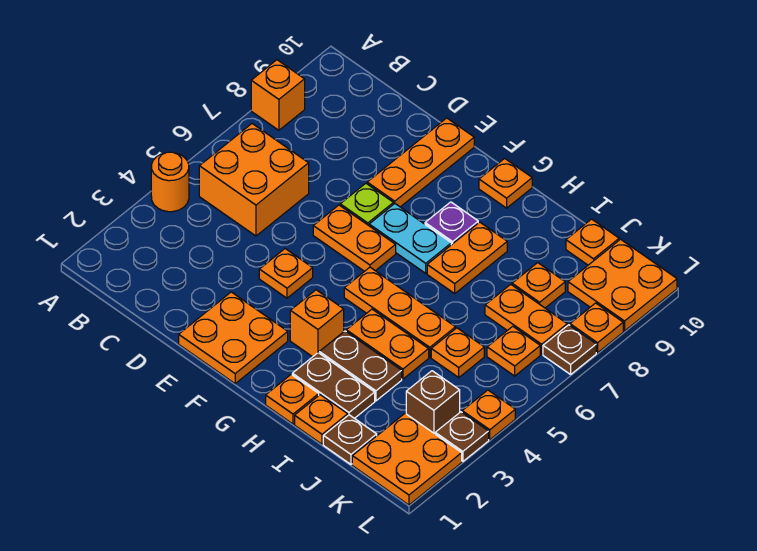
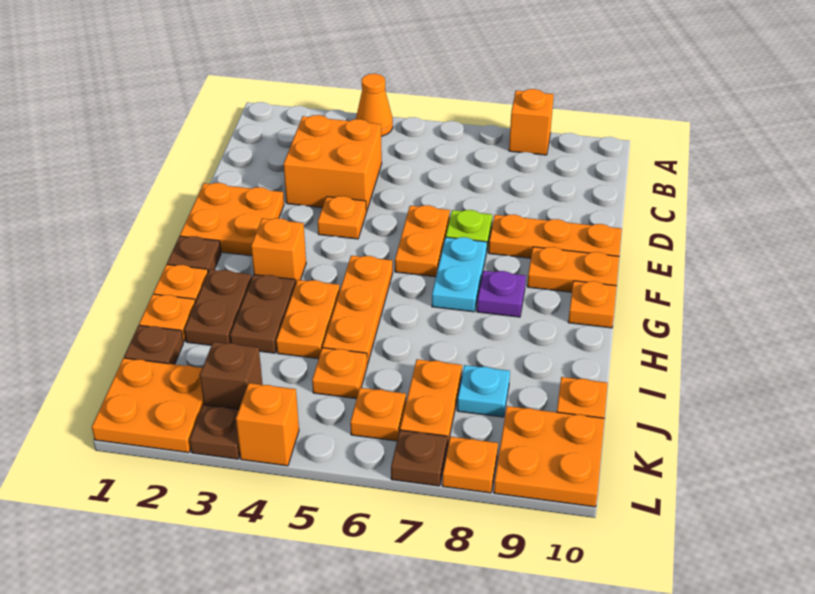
orange 1x1 round brick [151,152,189,212] -> orange 1x1 cone [356,74,393,136]
orange 2x2 brick [199,124,309,236] -> orange 2x2 brick moved to [284,115,382,212]
none -> brown 1x1 plate [167,236,221,272]
orange 1x2 plate [427,222,507,293] -> orange 1x2 plate moved to [527,247,619,292]
orange 1x1 plate [512,263,565,308] -> cyan 1x1 plate [457,365,510,417]
orange 1x1 plate [462,390,515,440] -> orange 1x1 brick [236,383,299,466]

